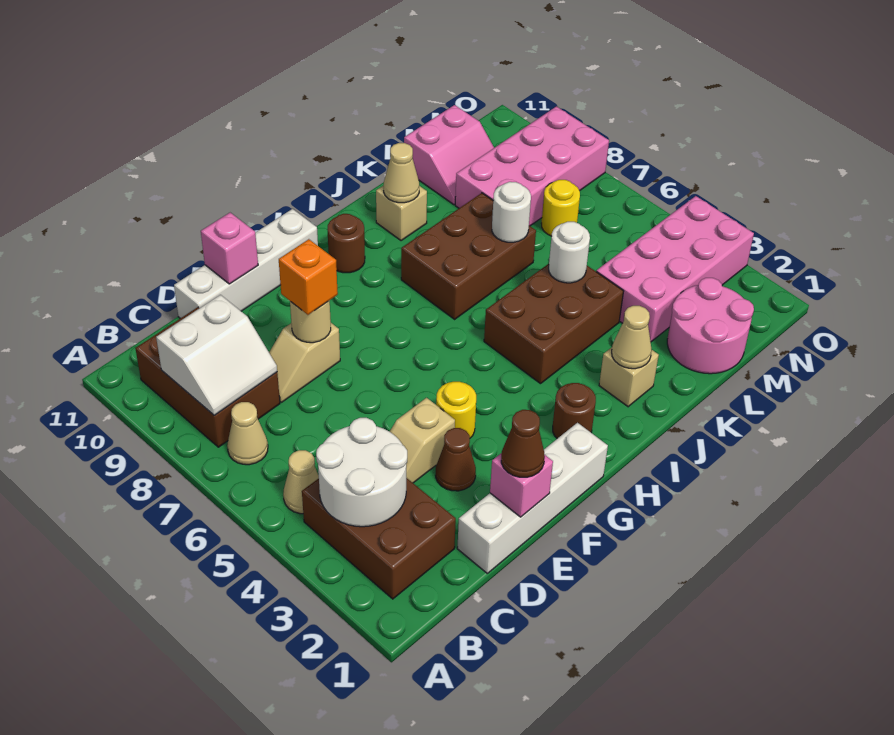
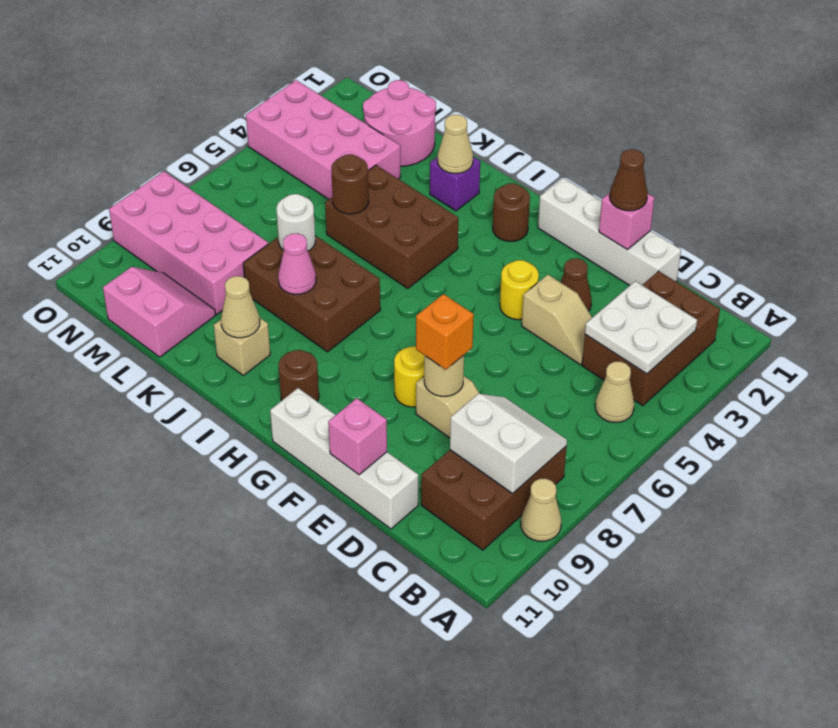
white 2x2 round brick [316,418,407,527] -> white 2x2 plate [585,281,697,374]
tan 1x1 cone [227,402,268,465] -> tan 1x1 cone moved to [521,479,561,541]
tan 1x1 brick [599,347,659,407] -> purple 1x1 brick [430,157,480,211]
none -> pink 1x1 cone [278,233,316,294]
white 1x1 round brick [549,222,590,283] -> brown 1x1 round brick [331,154,369,214]
yellow 1x1 round brick [541,180,580,236] -> yellow 1x1 round brick moved to [394,346,424,407]

